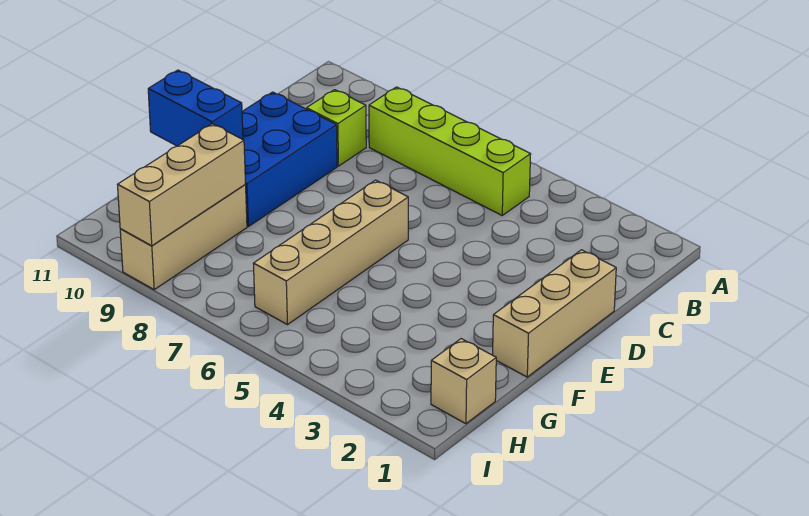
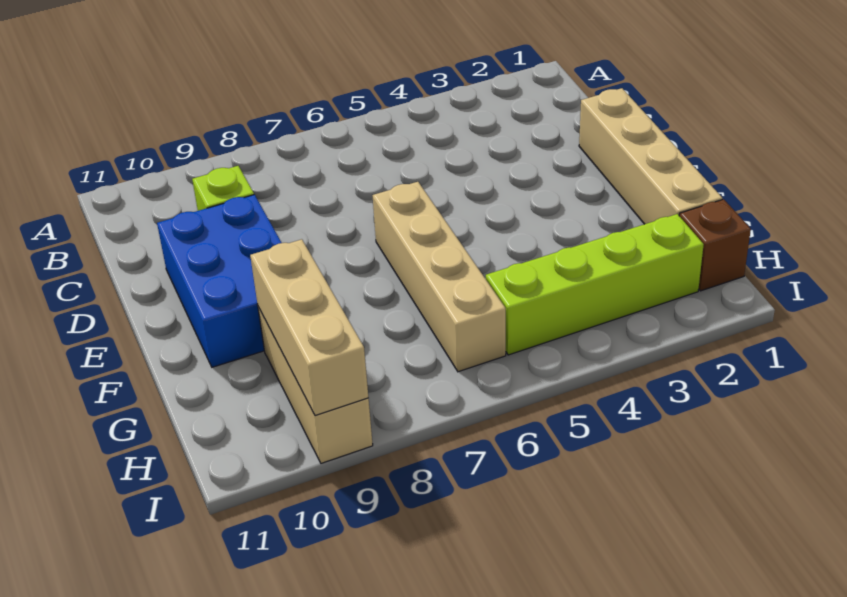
lime 1x4 brick [369,87,531,215] -> lime 1x4 brick moved to [486,214,704,355]
tan 1x3 brick [493,250,616,377] -> tan 1x4 brick [579,88,722,224]
blue 1x2 brick [148,70,243,146] -> none
tan 1x1 brick [431,339,496,424] -> brown 1x1 brick [679,199,751,291]

